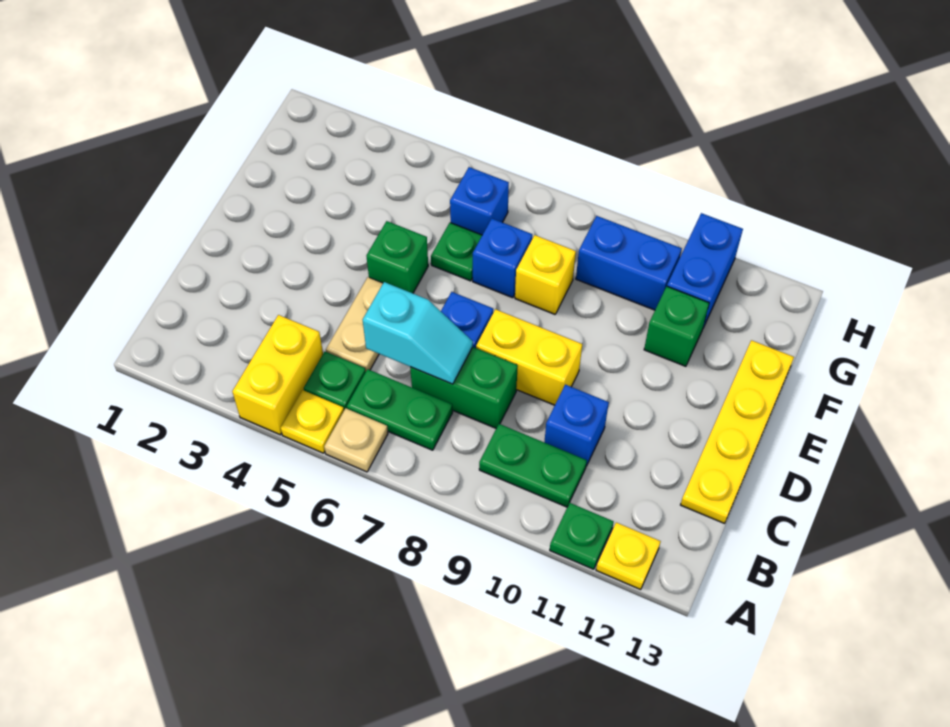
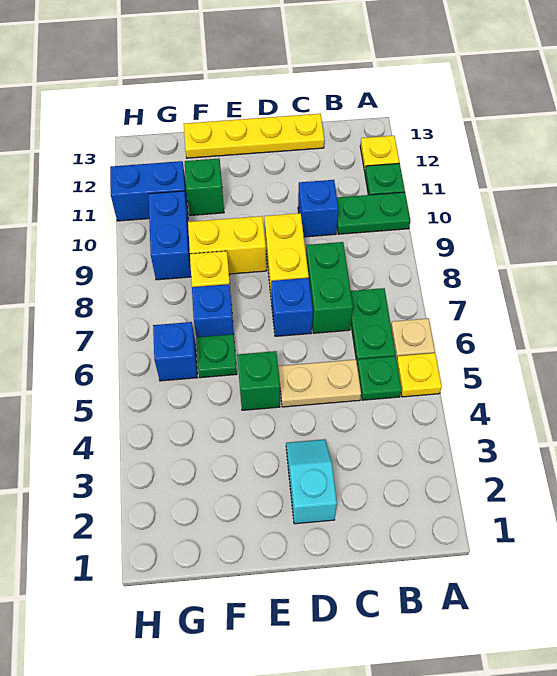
yellow 1x2 brick [232,315,323,435] -> yellow 1x2 brick moved to [188,216,266,274]
green 1x2 plate [479,424,587,507] -> green 1x2 plate turned to [337,192,410,234]
cyan 1x2 slope [363,282,473,384] -> cyan 1x2 slope moved to [286,440,337,524]

